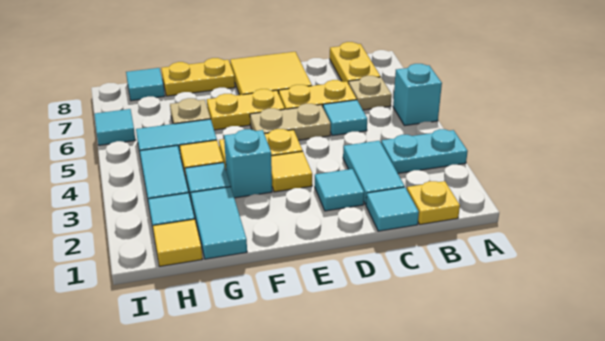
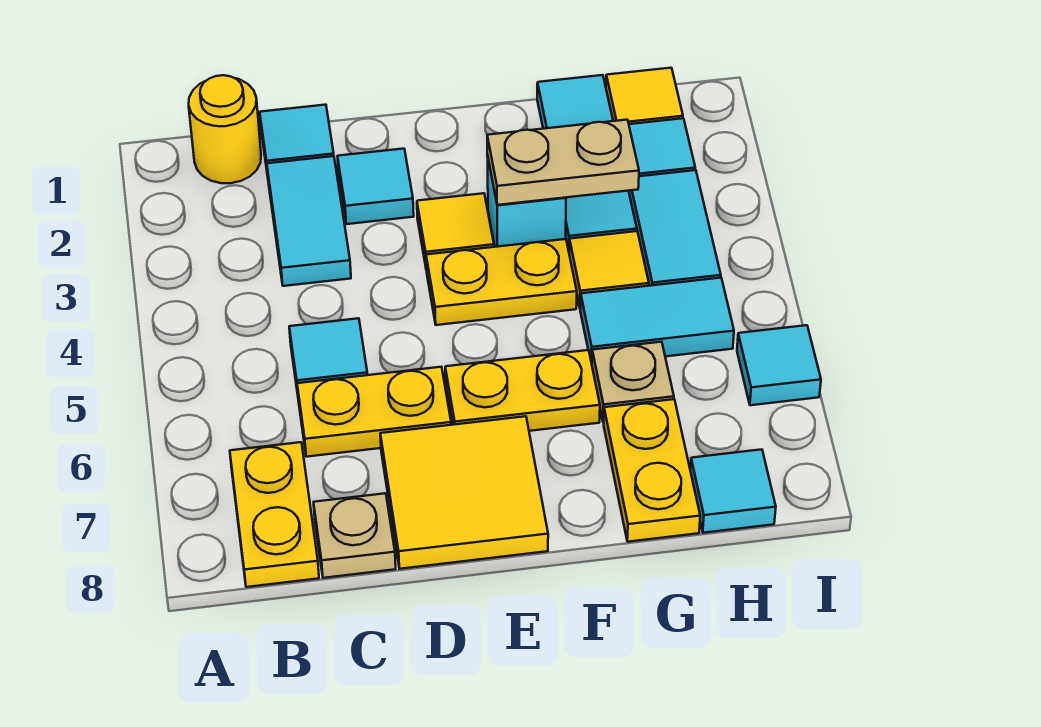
cyan 1x2 plate [381,129,468,173] -> none
cyan 1x1 brick [393,64,442,126] -> none
yellow 1x1 plate [407,181,460,224] -> yellow 1x1 round brick [189,75,261,183]
tan 1x1 plate [349,76,392,110] -> tan 1x1 plate moved to [314,493,396,578]
tan 1x2 plate [250,104,331,140] -> tan 1x2 plate moved to [487,120,639,205]
yellow 1x2 plate [161,58,235,96] -> yellow 1x2 plate turned to [604,399,700,542]

